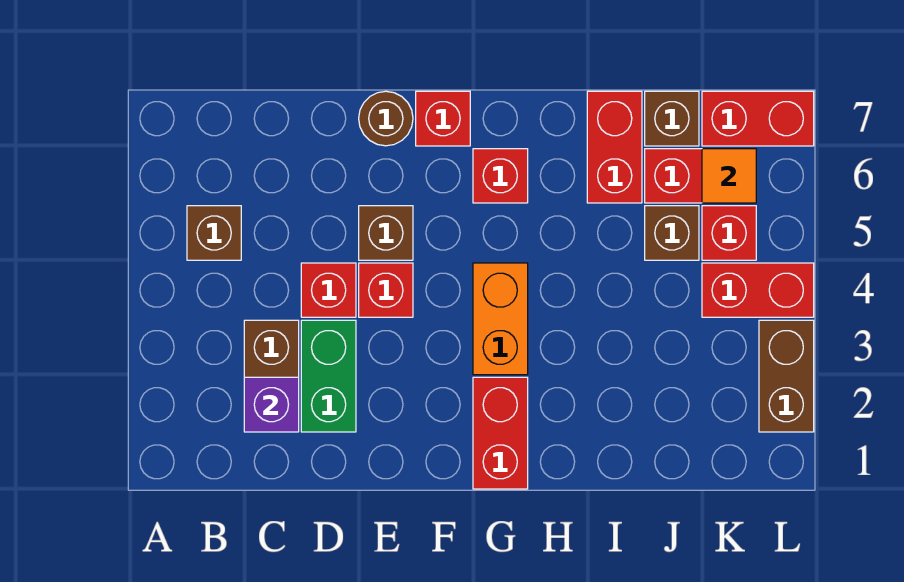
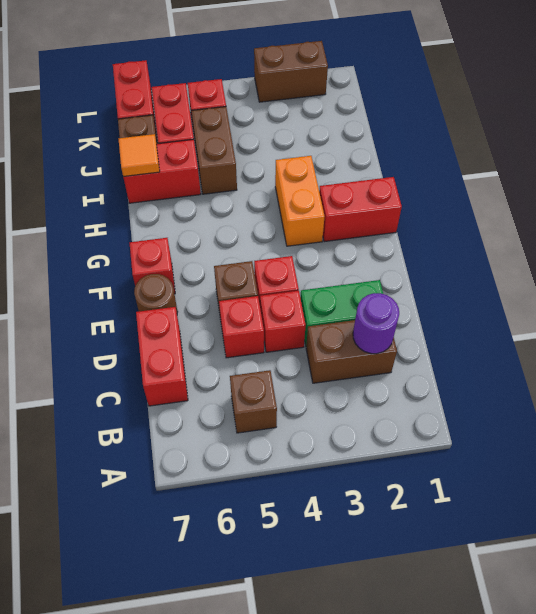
purple 1x1 brick [244,377,299,432] -> purple 1x1 round brick [353,293,399,354]
orange 1x2 brick [473,263,528,375] -> orange 1x2 brick turned to [275,156,325,246]
red 1x1 brick [473,149,528,203] -> red 1x1 brick moved to [219,296,264,358]
brown 1x1 brick [645,206,699,260] -> brown 1x2 brick [192,107,237,194]
red 1x2 brick [702,263,814,317] -> red 1x2 brick moved to [136,307,188,406]
orange 1x1 tile [702,149,756,203] -> orange 1x1 tile moved to [119,134,160,177]

